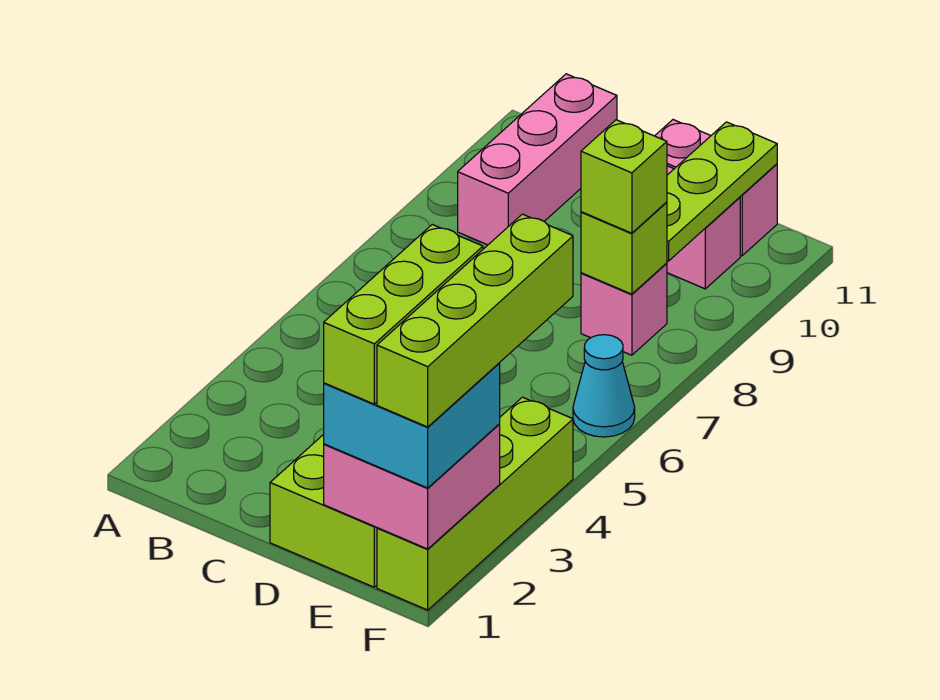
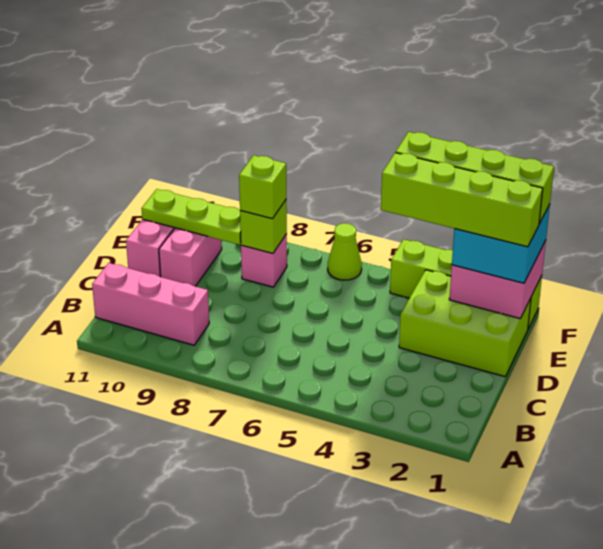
lime 1x3 brick [324,225,483,404] -> lime 1x4 brick [381,153,543,247]
cyan 1x1 cone [573,335,635,437] -> lime 1x1 cone [328,223,362,280]

